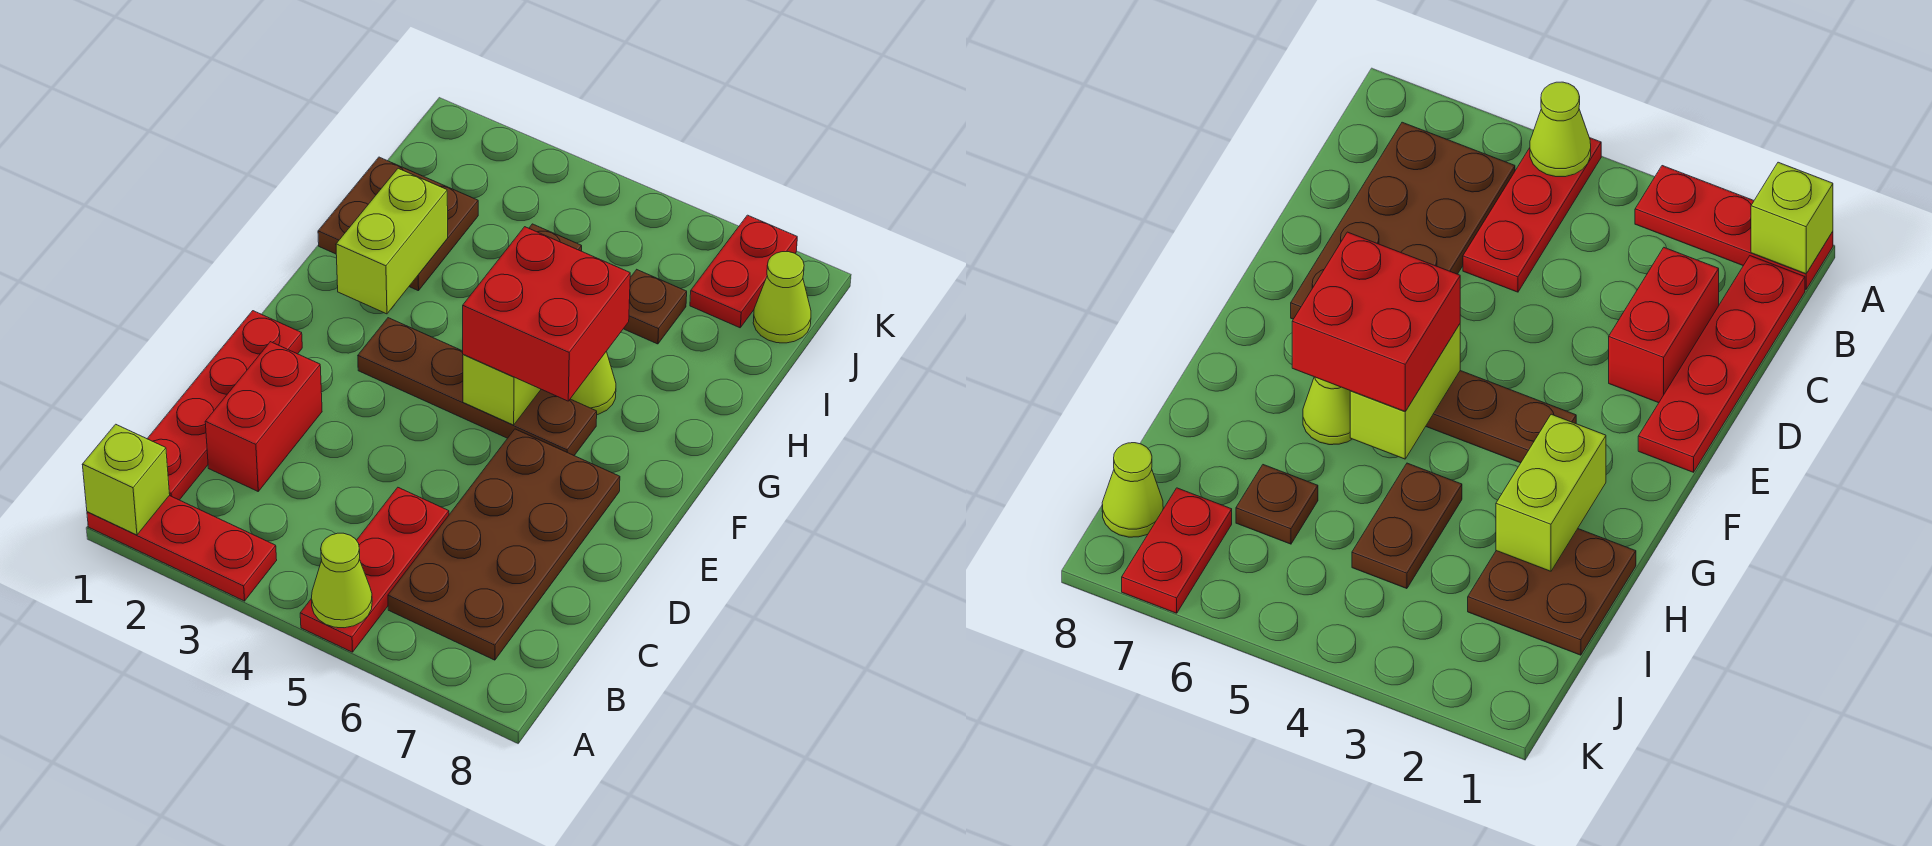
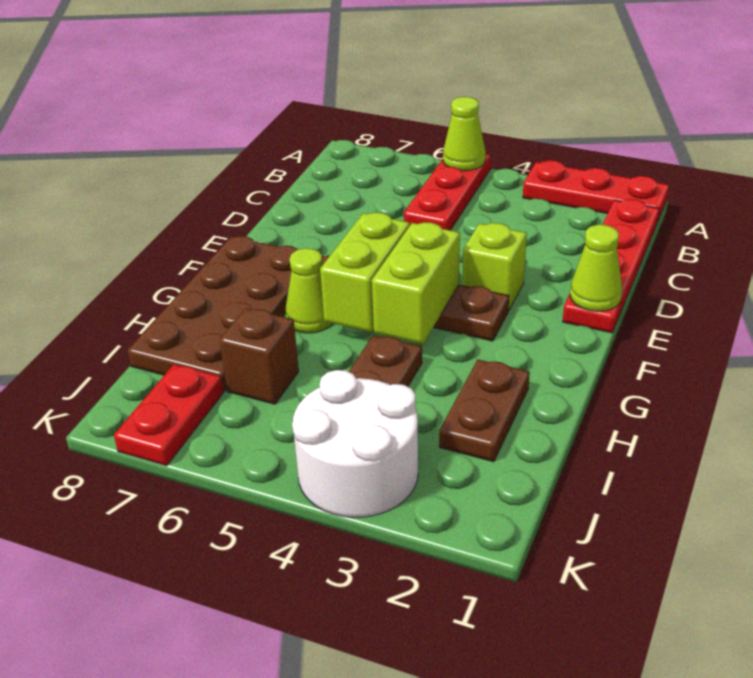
lime 1x1 brick [82,424,170,535] -> lime 1x1 brick moved to [462,223,527,310]
brown 2x4 plate [388,429,620,660] -> brown 2x4 plate moved to [127,236,298,391]
red 1x2 brick [205,342,322,491] -> none
red 2x2 brick [463,227,630,401] -> none
lime 1x2 brick [336,168,448,314] -> lime 1x2 brick moved to [372,222,460,344]
brown 2x2 plate [318,157,478,291] -> brown 1x2 plate [439,360,530,462]
brown 1x1 plate [624,270,687,344] -> brown 1x1 brick [220,308,299,404]
none -> white 2x2 round brick [292,370,418,518]
lime 1x1 cone [753,252,811,343] -> lime 1x1 cone moved to [570,225,622,311]

